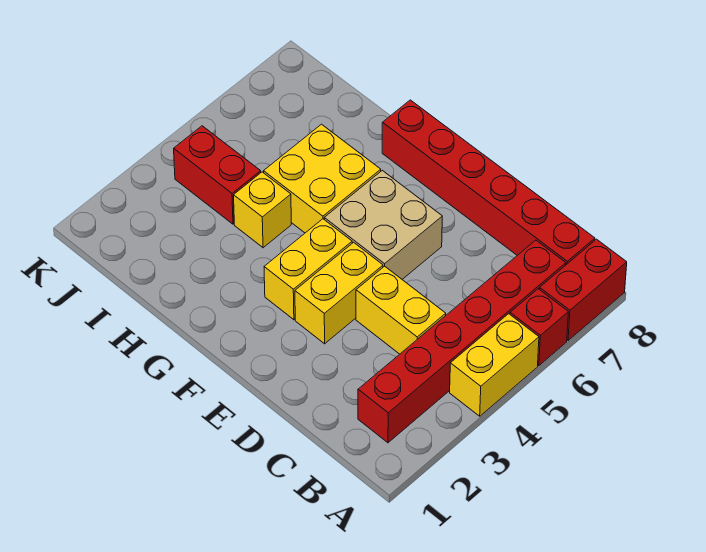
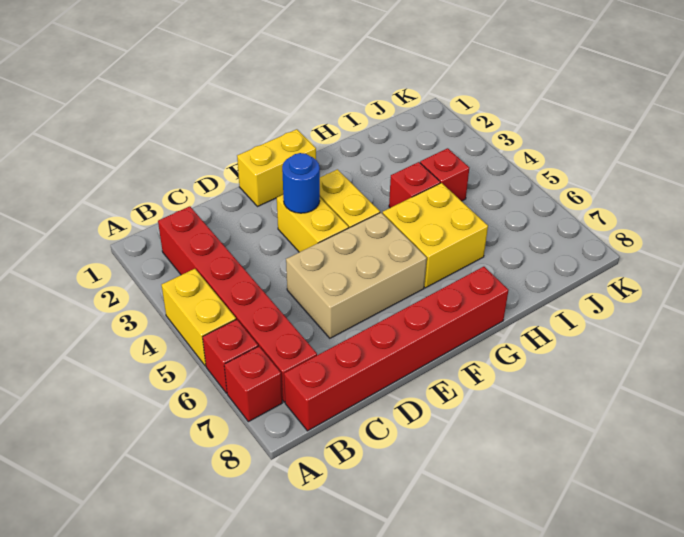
red 1x2 brick [540,239,627,341] -> red 1x1 brick [224,346,282,422]
yellow 1x2 brick [356,266,446,354] -> yellow 1x2 brick moved to [237,129,316,207]
none -> blue 1x1 round brick [282,153,320,213]
tan 2x2 brick [324,170,442,279] -> tan 2x3 brick [286,212,427,338]
yellow 1x1 brick [234,172,291,248] -> red 1x1 brick [389,162,440,208]
red 1x2 brick [174,126,261,224] -> red 1x1 brick [420,148,469,201]

